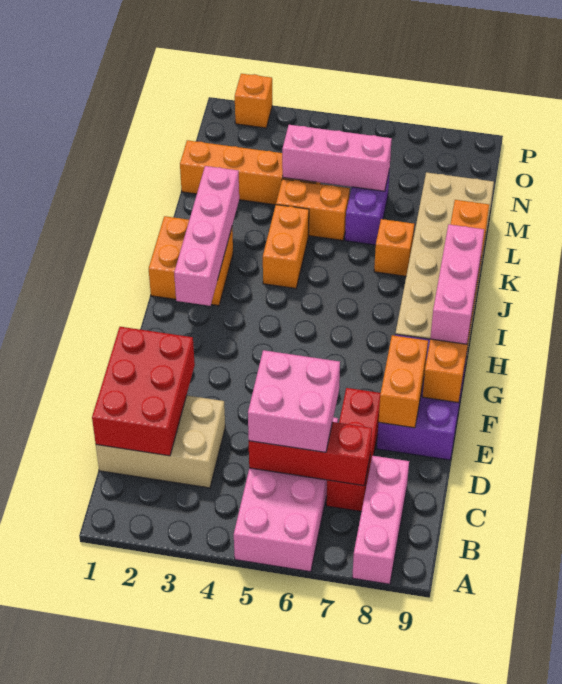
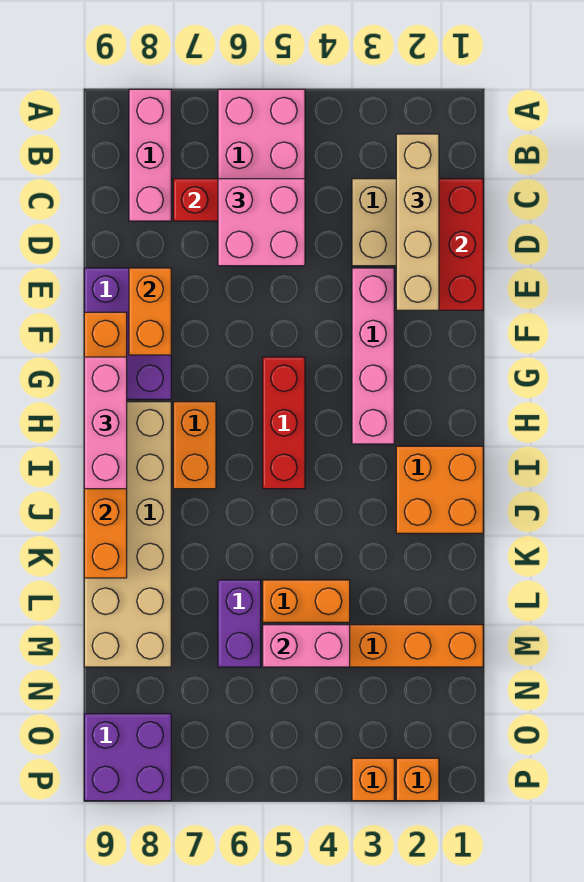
none -> tan 1x4 brick [396,134,439,310]
red 1x3 brick [326,388,381,512] -> red 1x3 brick moved to [263,357,305,489]
pink 1x4 brick [174,166,239,306] -> pink 1x4 brick moved to [352,268,394,444]
orange 1x2 brick [263,205,309,288] -> orange 1x2 brick moved to [173,402,216,489]
orange 1x1 brick [374,219,414,276] -> orange 1x1 brick moved to [352,758,394,801]
pink 1x3 brick [282,125,392,191] -> pink 1x2 brick [263,625,350,667]
none -> purple 2x2 brick [84,714,171,801]

